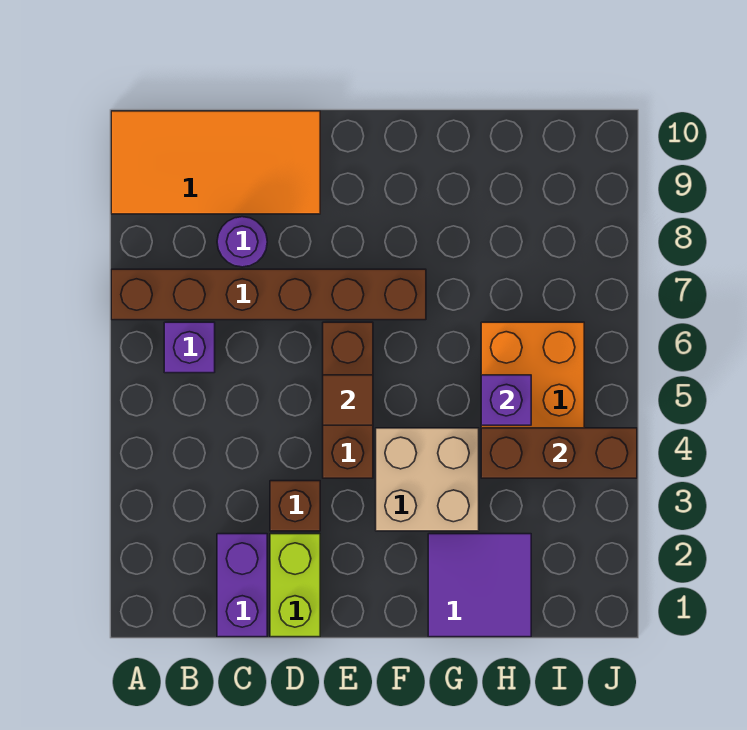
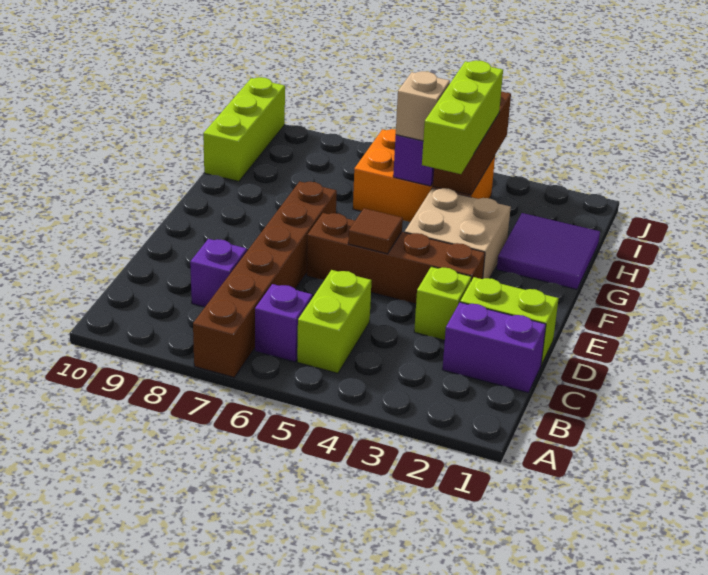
orange 2x4 tile [111,111,320,214] -> none
none -> lime 1x2 brick [297,270,371,373]
purple 1x1 round brick [217,217,267,267] -> purple 1x1 brick [190,239,247,307]
brown 1x1 brick [270,481,320,531] -> lime 1x1 brick [414,267,472,340]
brown 1x3 brick [323,322,373,478] -> brown 1x4 brick [307,213,485,304]
none -> lime 1x3 brick [422,60,503,174]
none -> tan 1x1 brick [396,71,450,141]
none -> lime 1x3 brick [203,77,285,182]

